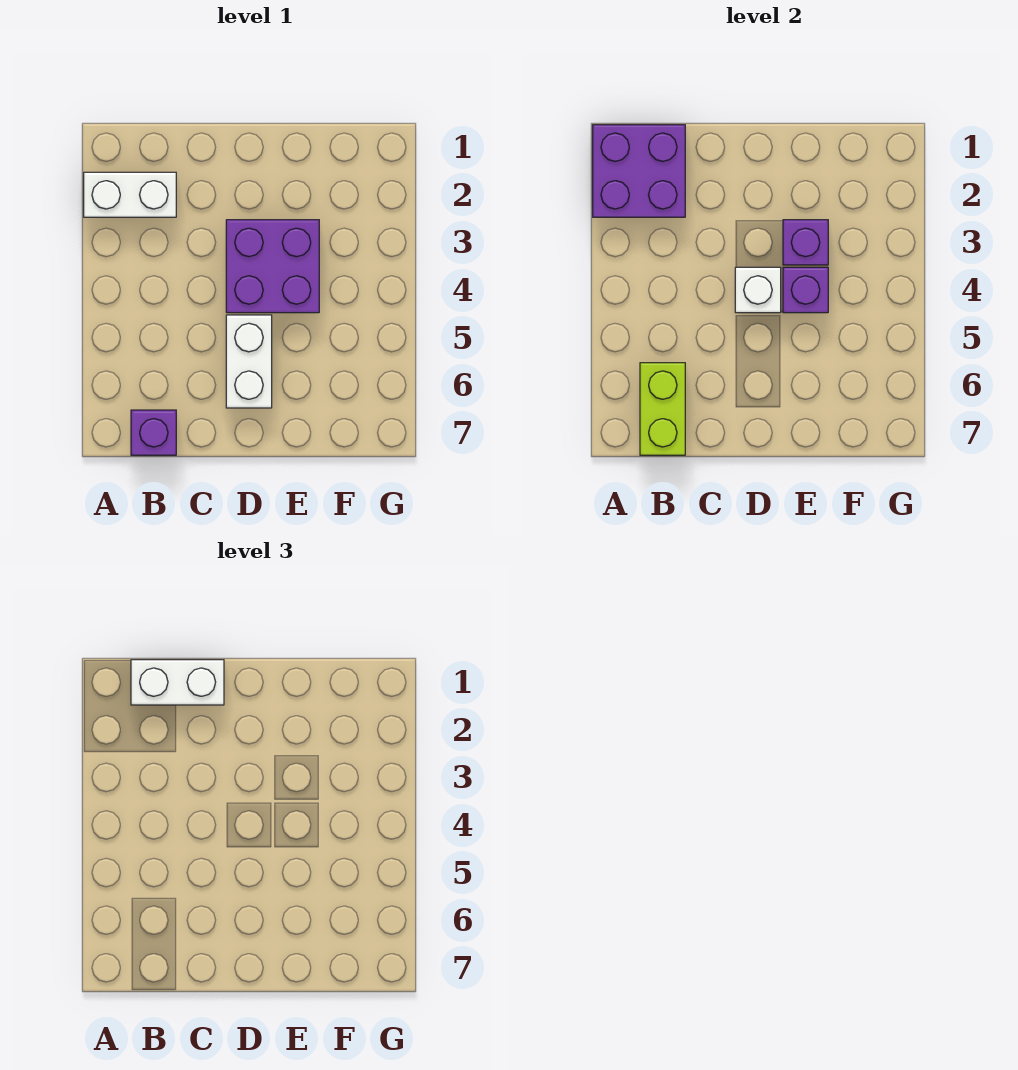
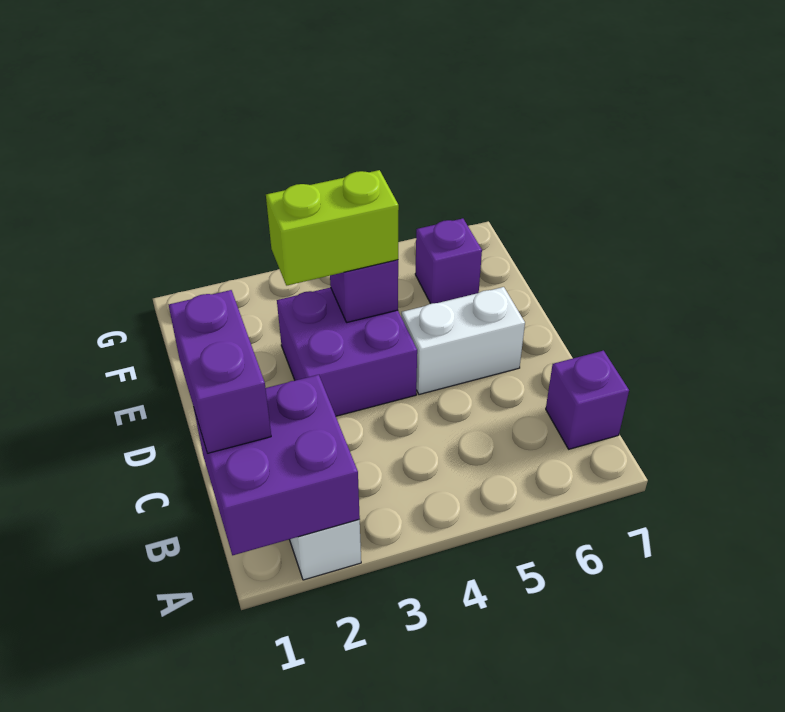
white 1x2 brick [131,660,224,705] -> purple 1x2 brick [169,290,271,454]
lime 1x2 brick [640,363,685,455] -> lime 1x2 brick moved to [266,170,399,286]
white 1x1 brick [735,267,781,313] -> none
purple 1x1 brick [783,220,828,265] -> purple 1x1 brick moved to [415,218,482,304]

